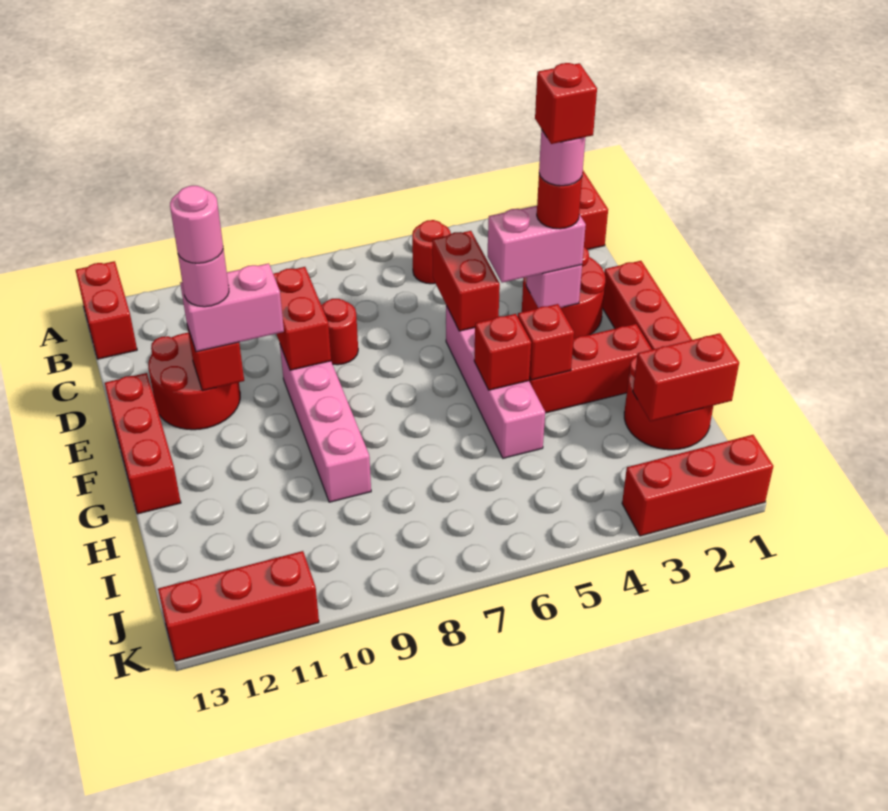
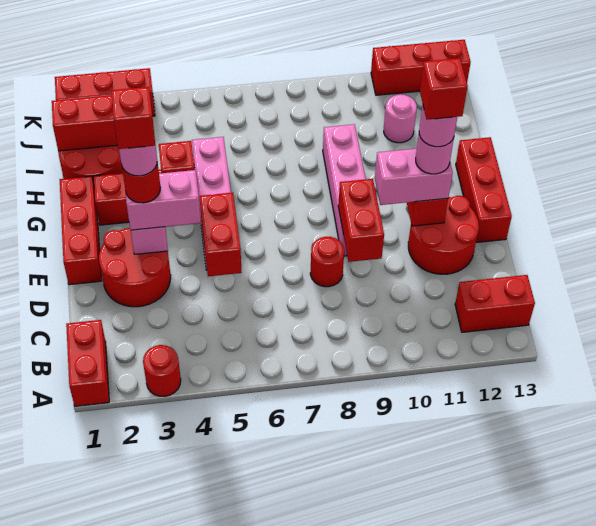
red 1x2 brick [76,261,137,359] -> red 1x2 brick turned to [455,275,535,332]
red 1x1 round brick [412,220,451,284] -> red 1x1 round brick moved to [143,345,181,397]
red 1x1 brick [474,314,531,390] -> red 1x1 brick moved to [420,58,468,120]
none -> pink 1x1 round brick [384,94,417,143]

